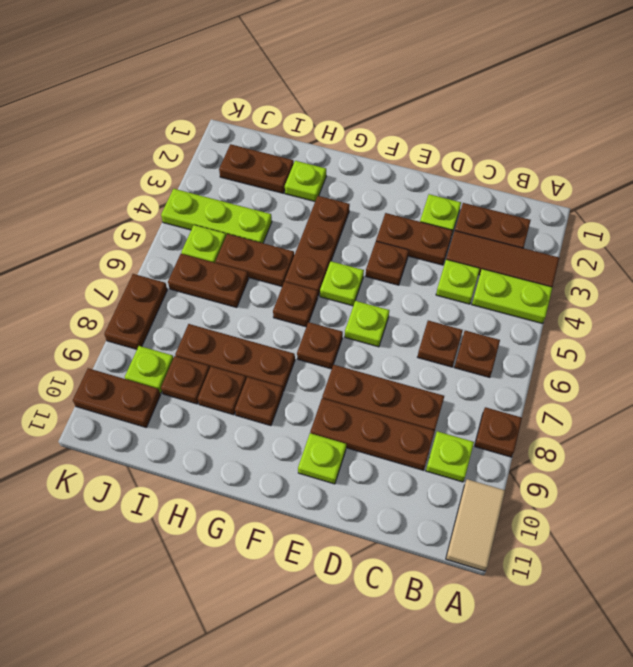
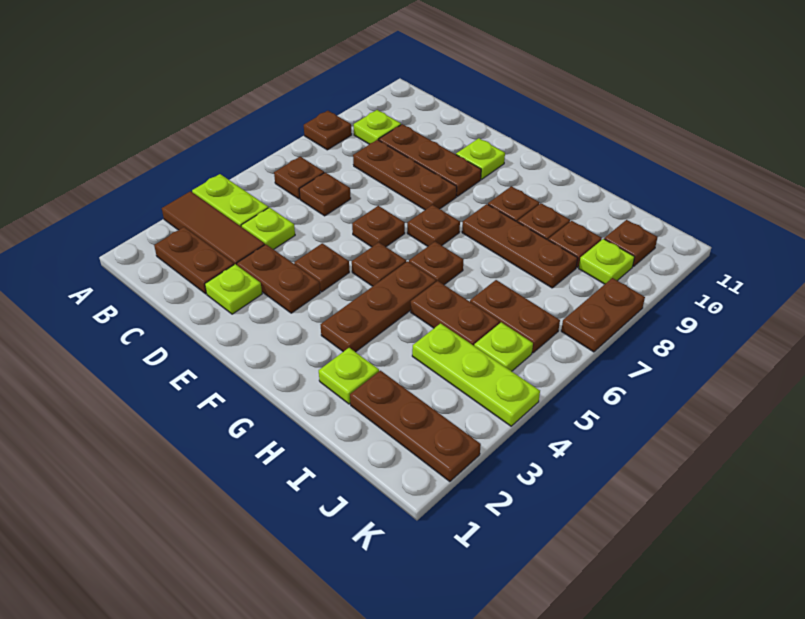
tan 1x2 tile [446,479,505,571] -> none
lime 1x1 plate [345,301,389,347] -> brown 1x1 plate [352,206,405,247]
lime 1x1 plate [320,261,364,306] -> brown 1x1 plate [352,242,406,286]
brown 1x2 plate [219,144,294,193] -> brown 1x3 plate [350,371,481,482]
brown 1x2 plate [73,368,160,427] -> brown 1x1 plate [604,220,658,266]

